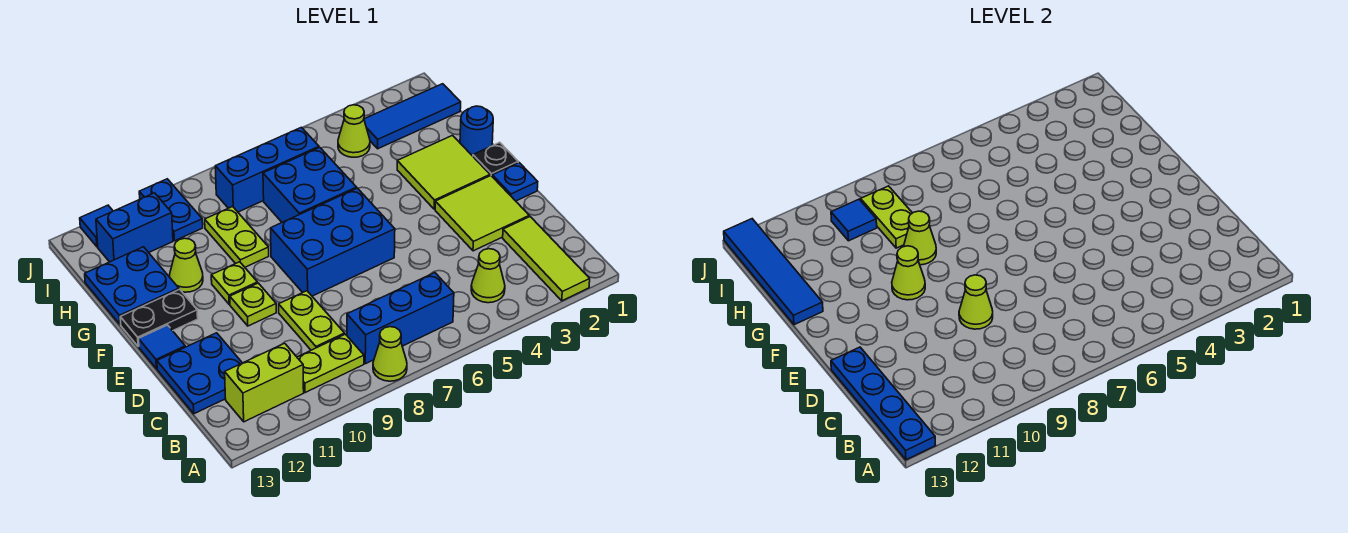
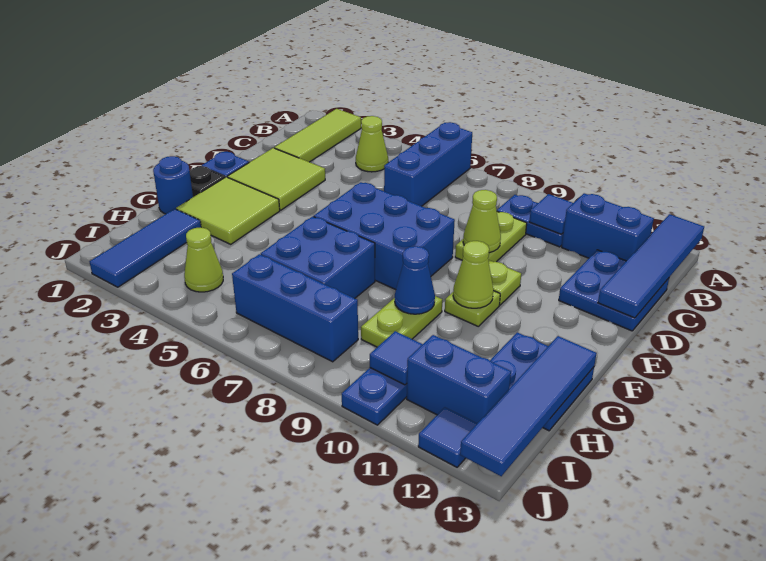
lime 1x1 cone [373,327,407,381] -> none
blue 1x4 plate [831,347,936,460] -> blue 1x4 tile [598,214,704,318]
blue 1x3 brick [347,273,454,364] -> blue 1x3 brick turned to [384,122,472,206]
lime 1x2 plate [297,334,364,393] -> blue 1x2 plate [497,195,563,247]
lime 1x2 brick [225,343,304,422] -> blue 1x2 brick [562,193,654,261]
blue 1x1 tile [139,325,185,369] -> blue 1x1 tile moved to [529,194,573,234]
black 1x2 plate [120,289,198,347] -> none
lime 1x1 cone [904,211,936,265] -> blue 1x1 cone [395,246,435,314]
lime 1x1 cone [170,238,203,292] -> none
lime 1x2 plate [861,186,912,248] -> none
blue 1x3 tile [364,84,461,149] -> blue 1x3 tile turned to [90,209,201,287]

